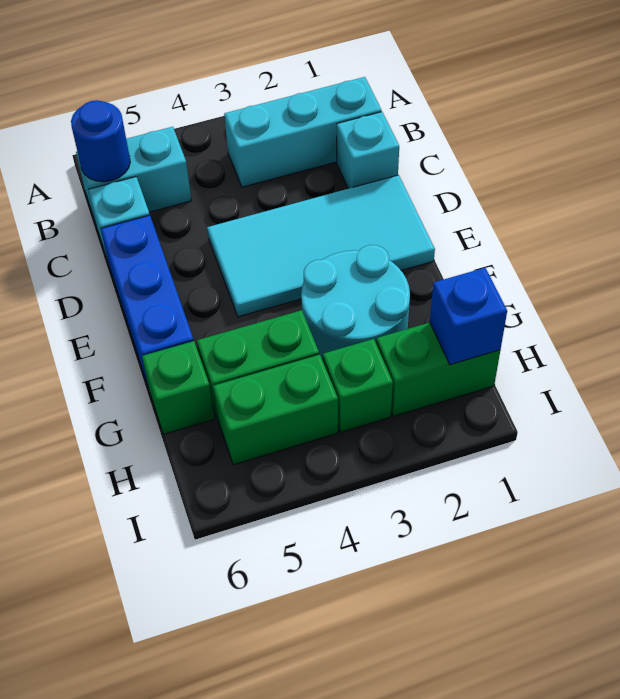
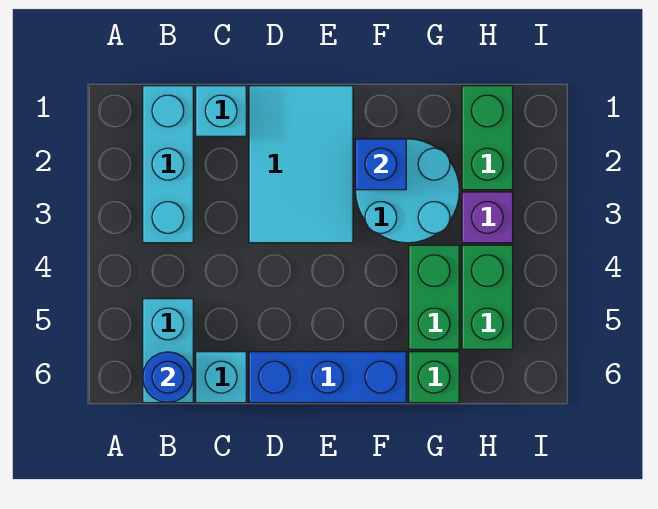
cyan 2x4 tile [207,175,435,317] -> cyan 2x3 tile [249,86,353,243]
blue 1x1 brick [430,268,507,365] -> blue 1x1 brick moved to [355,139,406,190]
green 1x1 brick [323,339,393,432] -> purple 1x1 brick [462,192,513,243]

